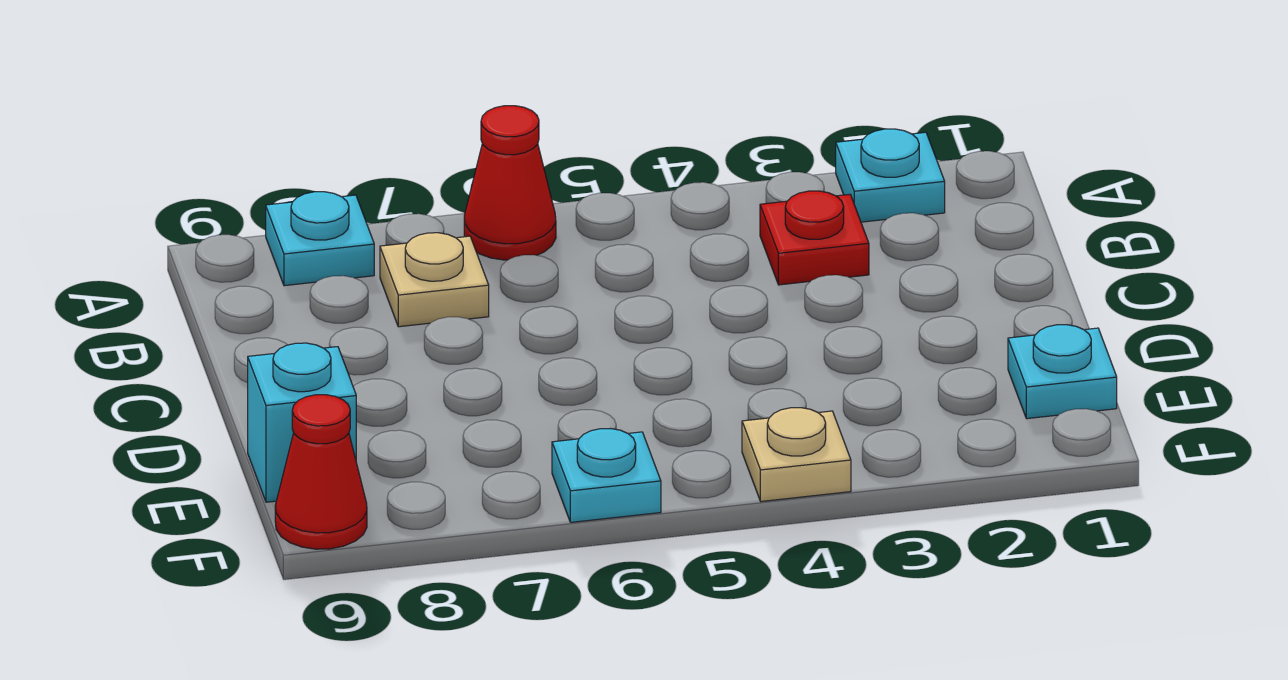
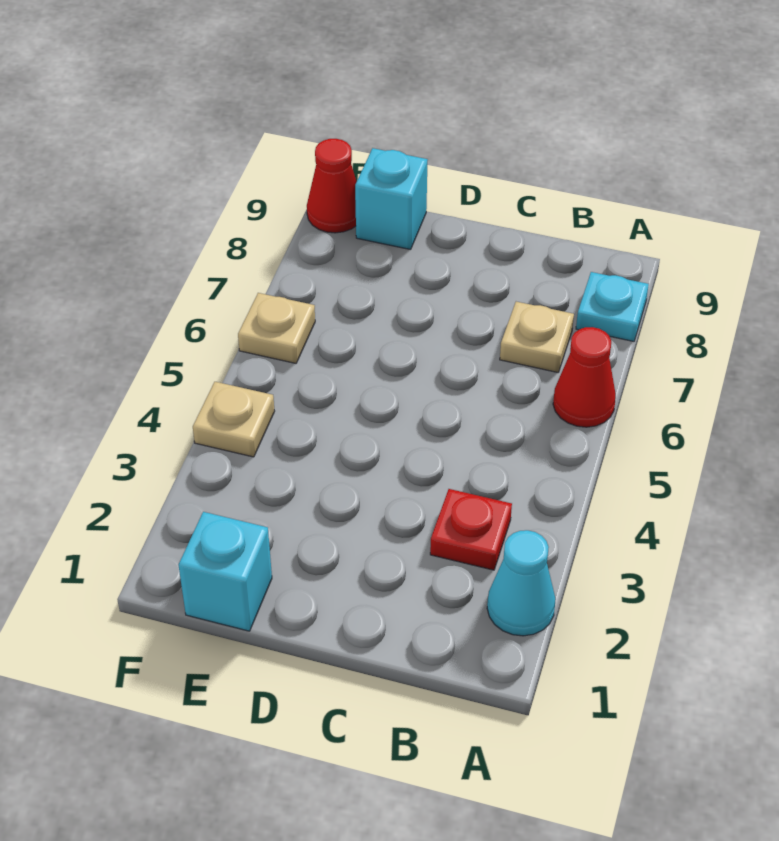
cyan 1x1 plate [836,129,945,222] -> cyan 1x1 cone [487,530,556,636]
cyan 1x1 plate [1008,325,1117,419] -> cyan 1x1 brick [179,512,272,631]
cyan 1x1 plate [552,429,661,522] -> tan 1x1 plate [238,293,315,363]

